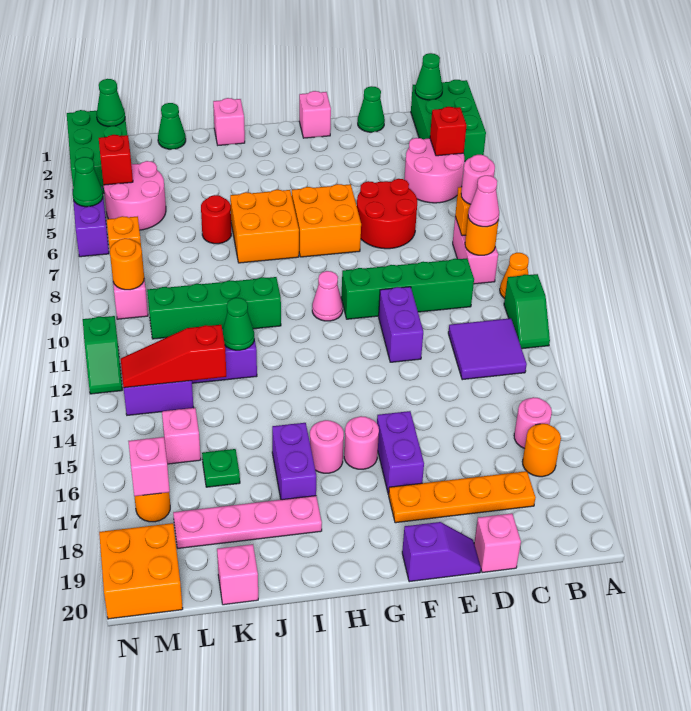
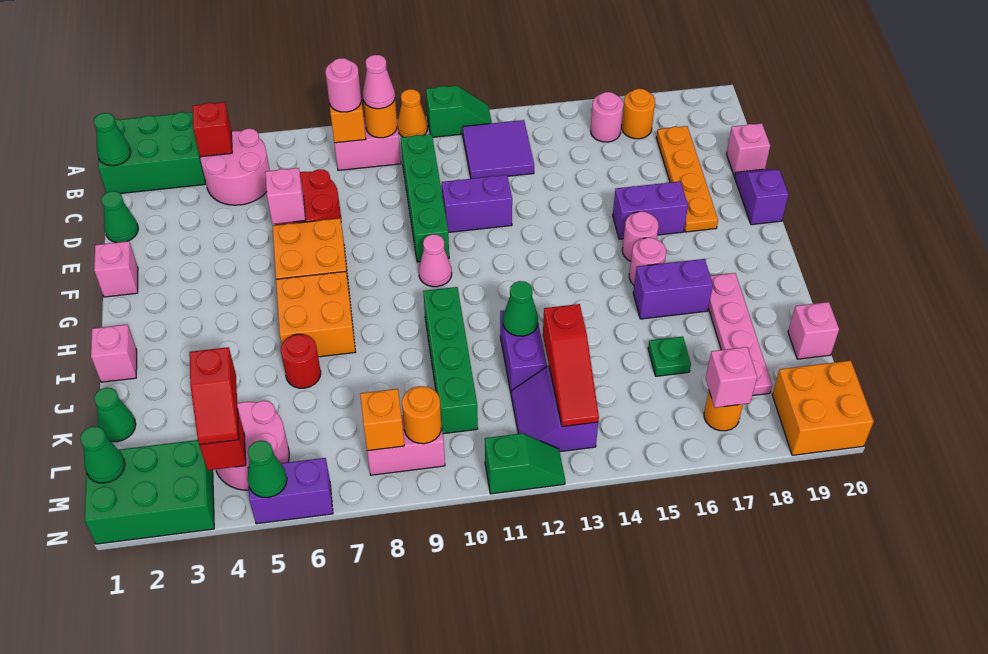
none -> red 1x2 slope [190,347,239,445]
pink 1x1 brick [162,408,201,464] -> pink 1x1 brick moved to [265,168,306,224]

